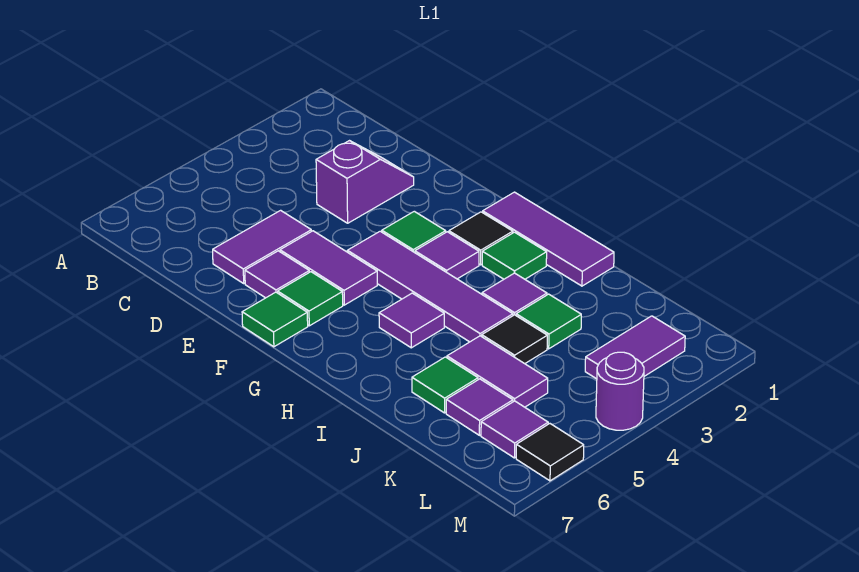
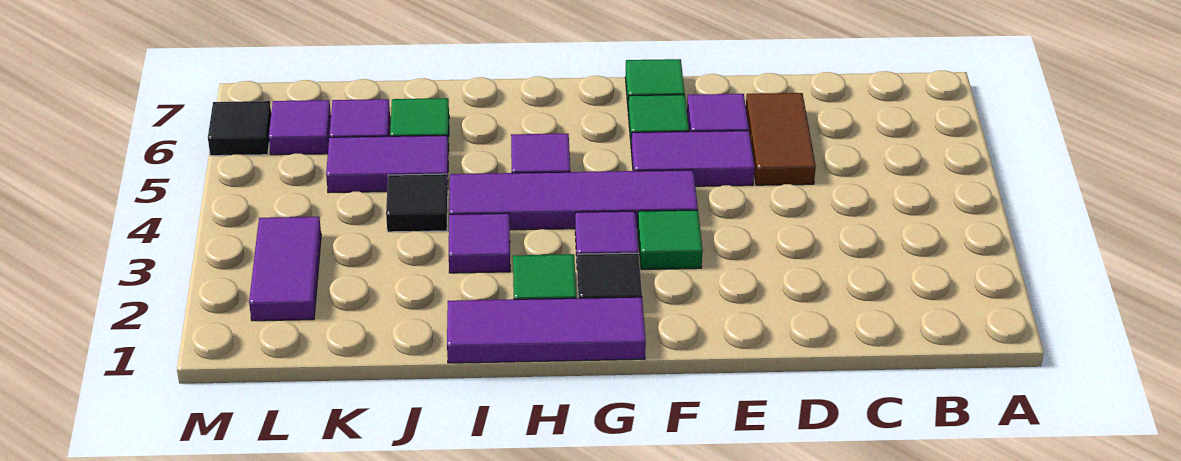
purple 1x2 slope [316,141,414,223] -> none
purple 1x2 tile [213,210,311,283] -> brown 1x2 tile [746,93,816,185]
green 1x1 tile [516,294,581,349] -> none
purple 1x1 round brick [596,352,644,430] -> none

